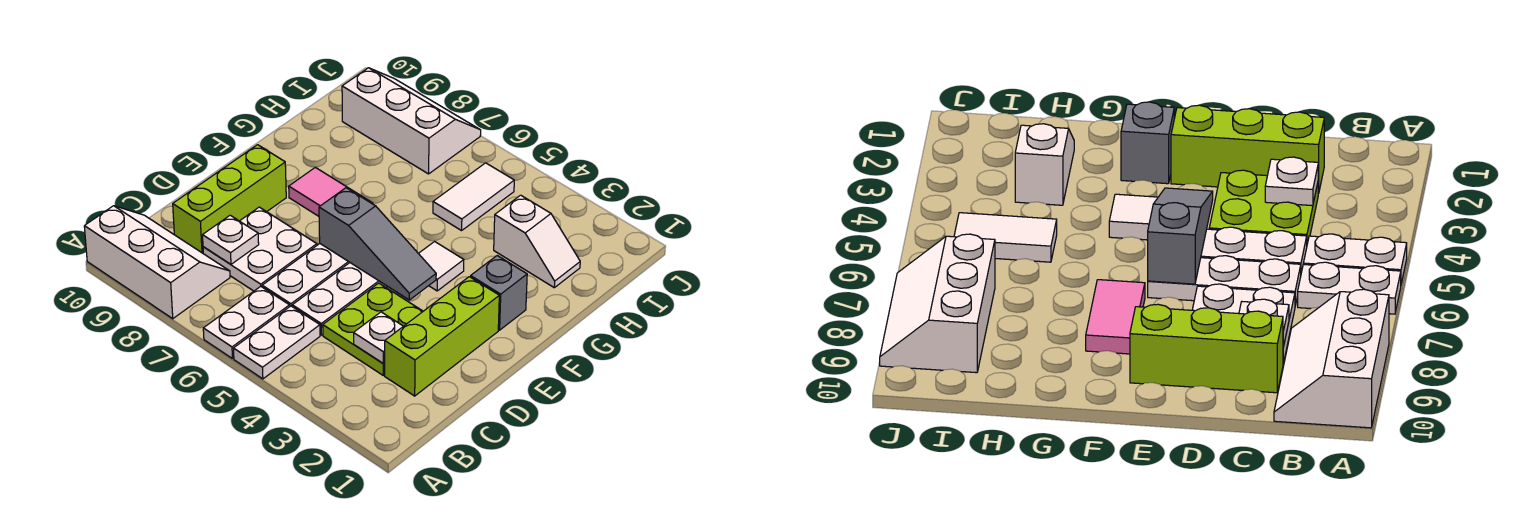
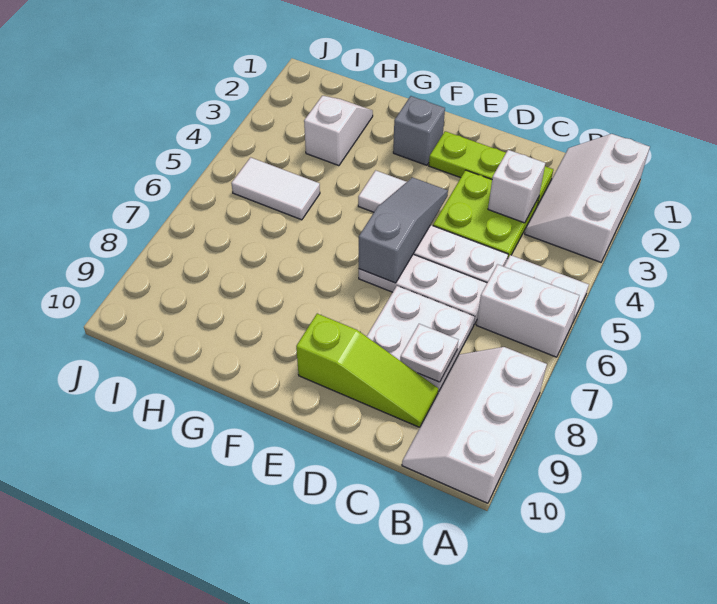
white 1x2 plate [203,286,290,359] -> white 1x2 brick [476,264,579,357]
lime 1x3 brick [385,277,499,396] -> lime 1x3 plate [429,131,553,205]
white 1x1 plate [354,312,403,363] -> white 1x1 brick [488,150,545,223]
lime 1x3 brick [173,145,286,253] -> lime 1x3 slope [296,314,438,427]
pink 1x2 tile [289,167,373,216] -> none
white 2x3 slope [342,68,481,174] -> white 2x3 slope moved to [525,134,650,262]

